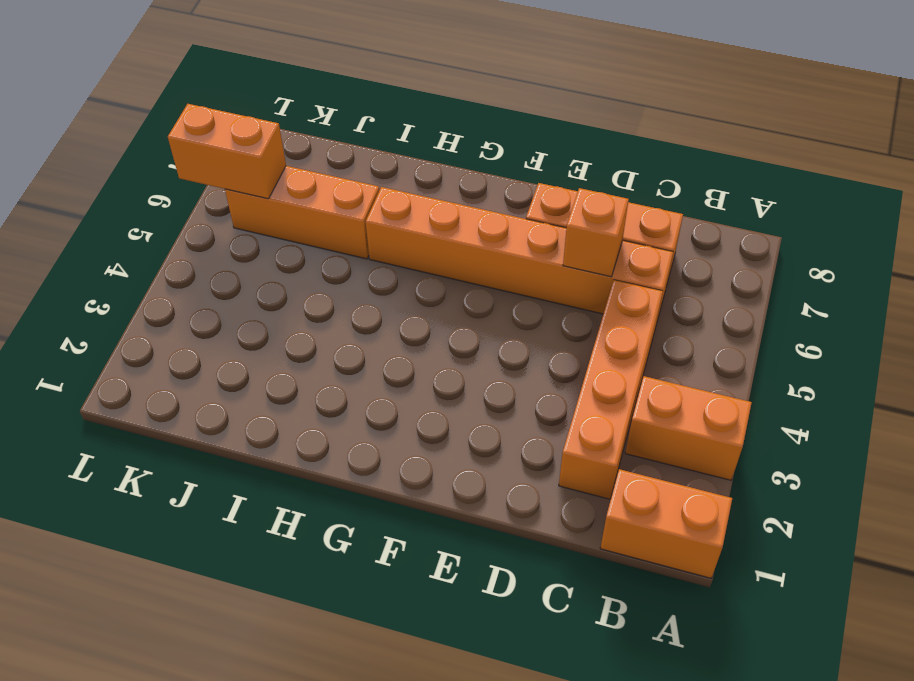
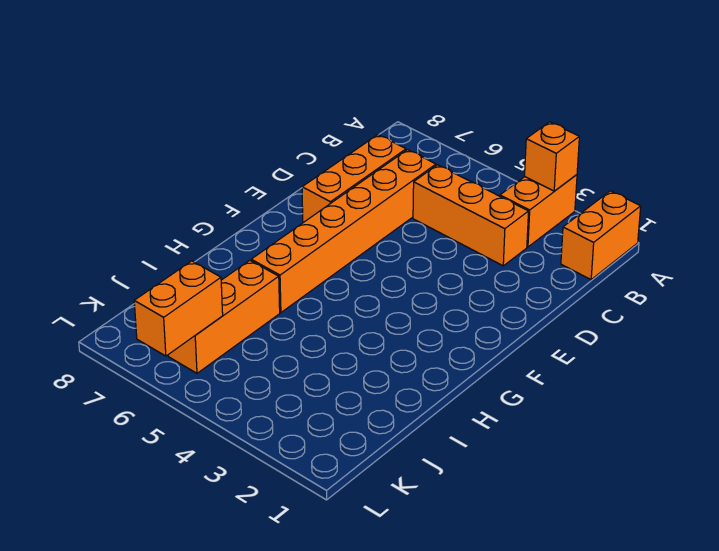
orange 1x4 brick [559,280,663,499] -> orange 1x3 brick [413,165,529,266]
orange 1x1 brick [563,188,629,277] -> orange 1x1 brick moved to [525,122,579,191]

